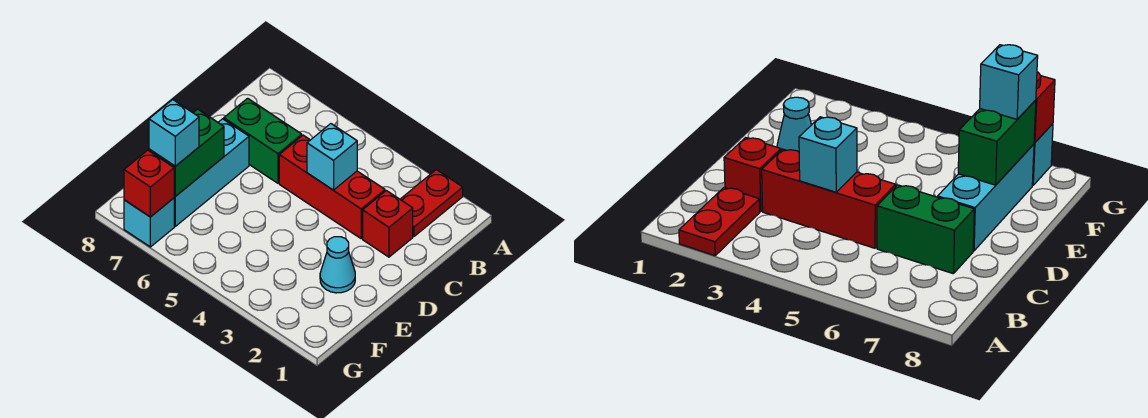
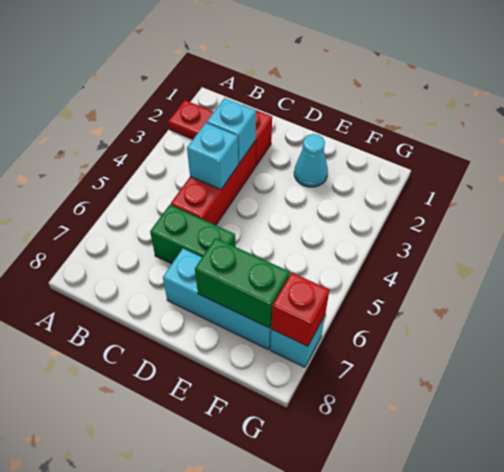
green 1x2 brick [224,98,302,183] -> green 1x2 brick turned to [150,205,236,264]
cyan 1x1 brick [149,100,199,166] -> cyan 1x1 brick moved to [207,98,256,163]

